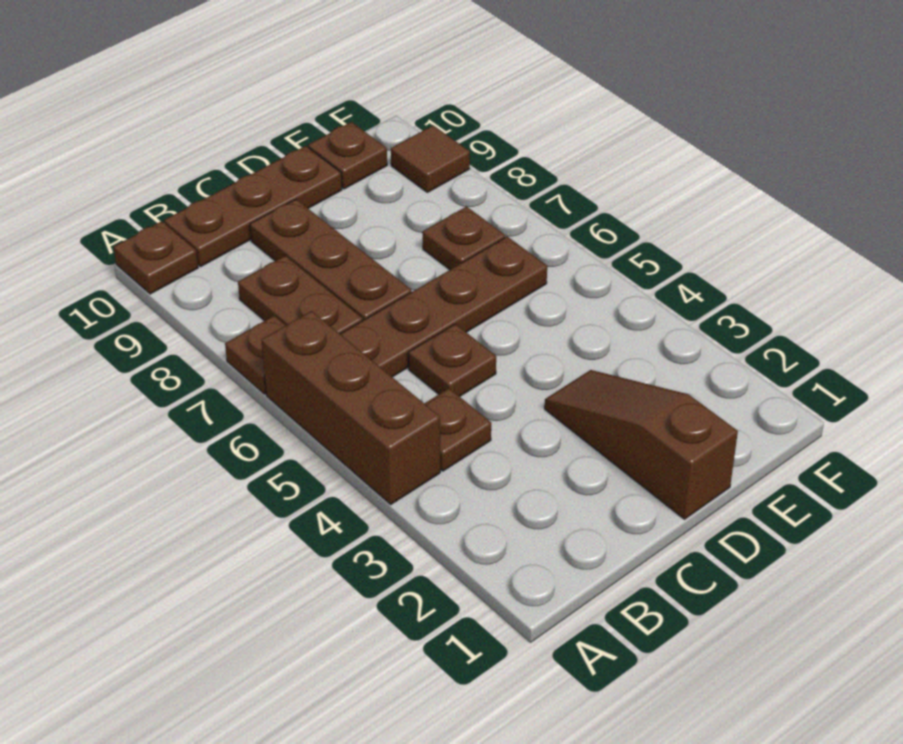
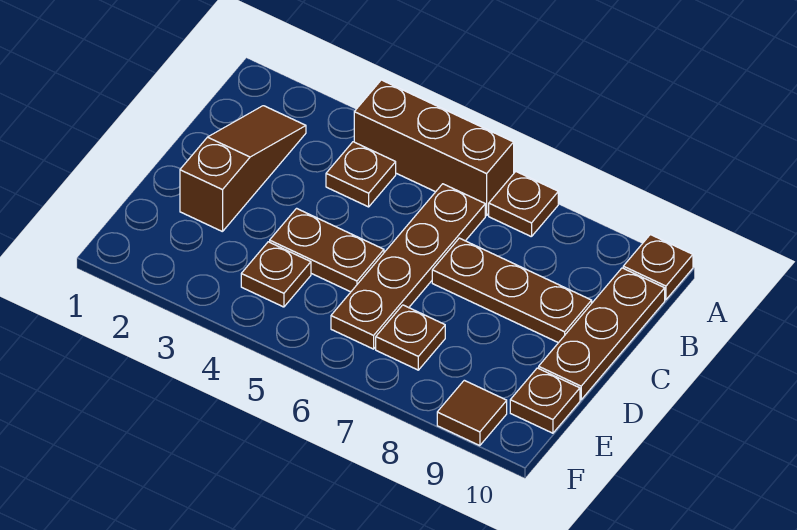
brown 1x2 plate [238,256,363,334] -> brown 1x2 plate moved to [270,208,384,292]
brown 1x1 plate [408,324,496,397] -> brown 1x1 plate moved to [241,242,311,307]
brown 1x3 slope [545,370,738,519] -> brown 1x3 slope turned to [180,106,306,232]

